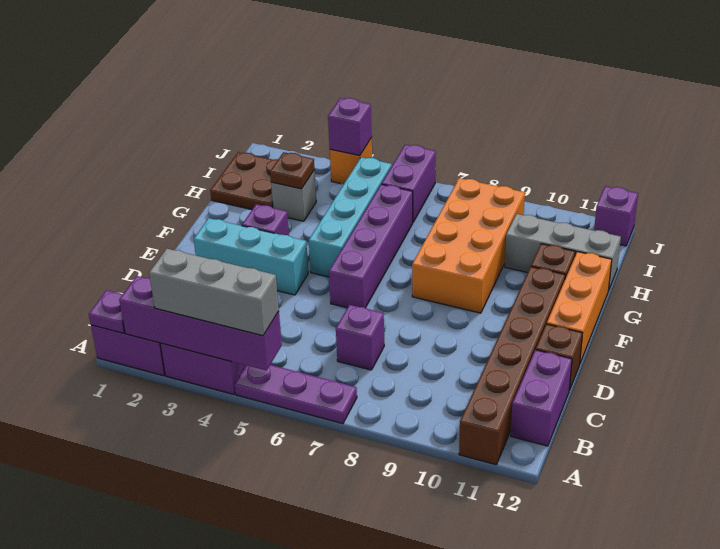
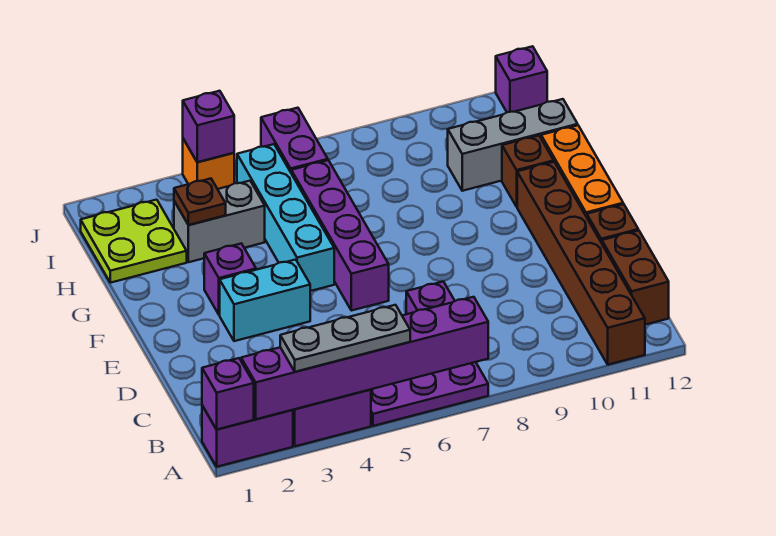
purple 1x1 plate [89,290,125,333] -> purple 1x1 brick [202,358,254,429]
purple 1x4 brick [119,276,282,371] -> purple 1x6 brick [241,297,488,419]
grey 1x3 brick [149,249,279,336] -> grey 1x3 plate [280,305,410,372]
purple 1x2 brick [511,350,572,446] -> brown 1x2 brick [602,230,669,325]
cyan 1x3 brick [194,218,308,295] -> cyan 1x2 brick [220,260,310,341]
orange 2x4 brick [412,178,525,313] -> none
brown 2x2 plate [210,152,278,210] -> lime 2x2 plate [81,200,187,283]
grey 1x1 brick [271,170,316,221] -> grey 1x2 brick [174,181,265,262]

